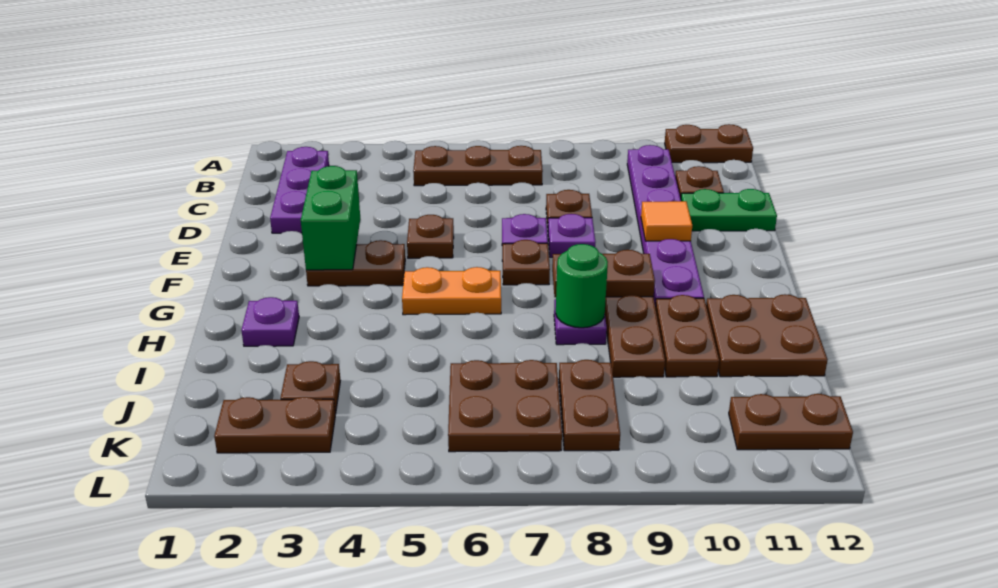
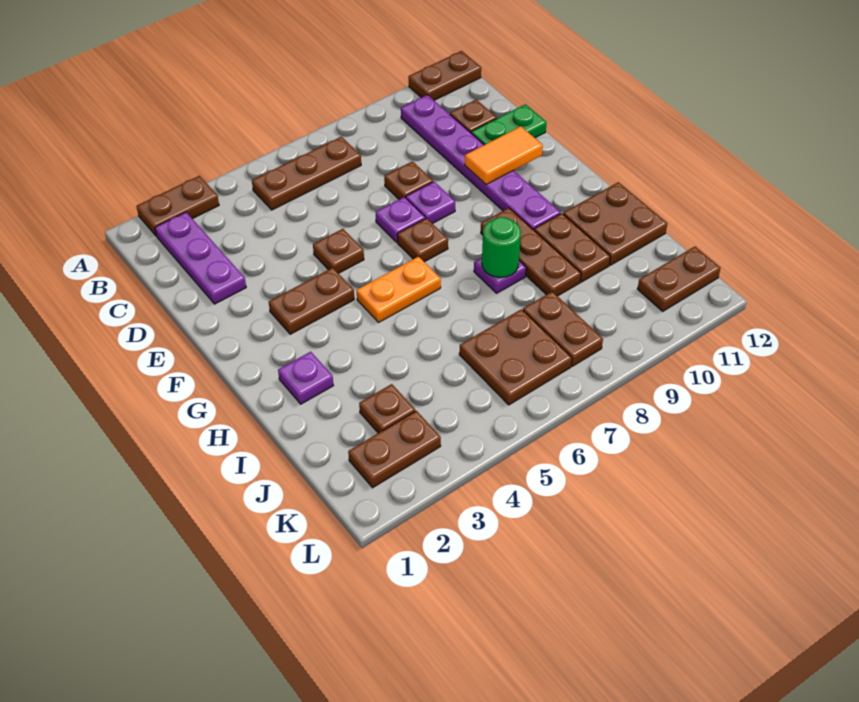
green 1x2 brick [301,166,360,270] -> none
orange 1x1 tile [641,201,692,241] -> orange 1x2 tile [465,126,543,184]
brown 1x2 plate [552,250,655,297] -> brown 1x2 plate moved to [136,176,219,236]

